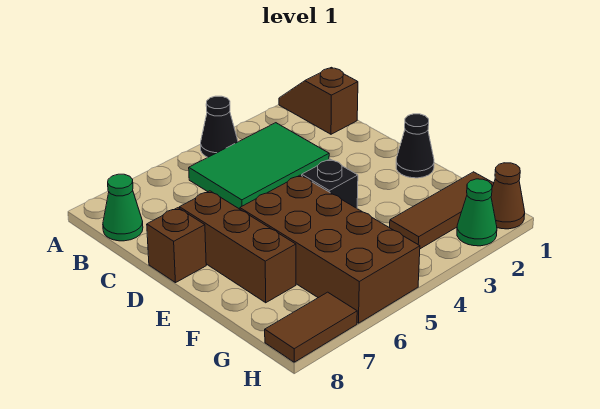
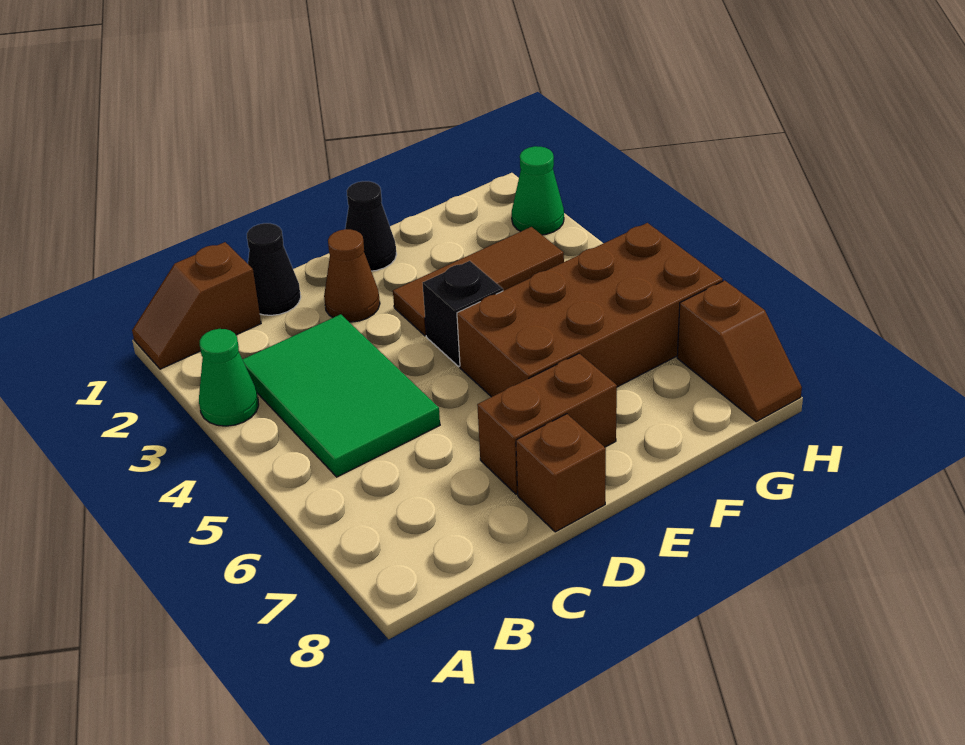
black 1x1 cone [201,96,238,157] -> black 1x1 cone moved to [247,223,301,315]
green 1x1 cone [103,174,143,241] -> green 1x1 cone moved to [199,329,259,426]
brown 1x3 brick [180,191,296,303] -> brown 1x2 brick [477,354,617,494]
brown 1x3 tile [390,172,494,249] -> brown 1x3 tile turned to [393,227,564,336]
brown 1x1 cone [491,163,525,229] -> brown 1x1 cone moved to [324,229,380,322]
brown 1x2 tile [265,292,357,362] -> brown 1x2 slope [677,280,802,422]

